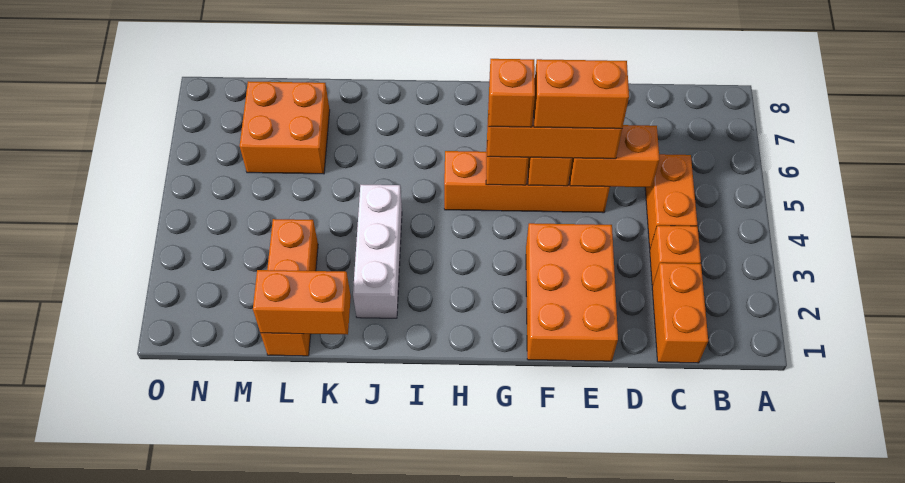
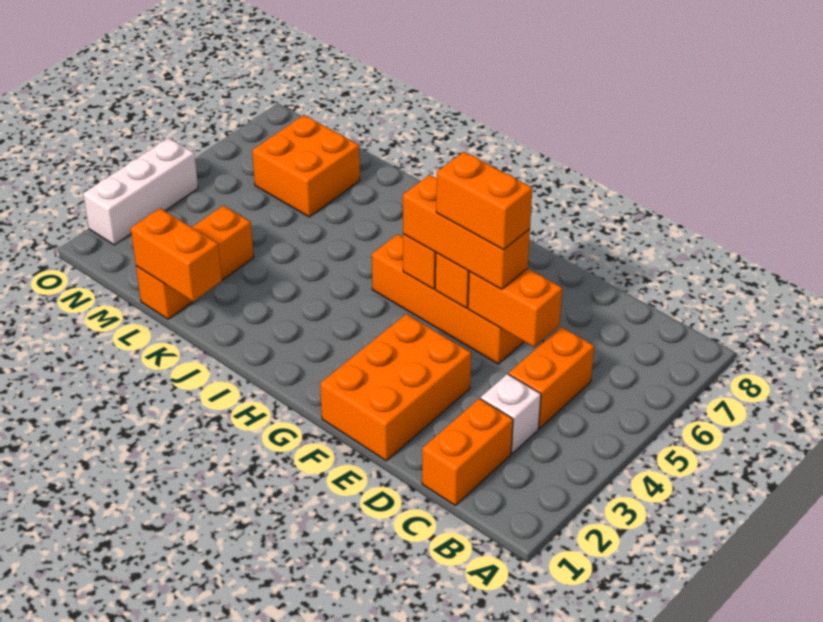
orange 1x1 brick [650,226,701,285] -> white 1x1 brick [481,374,541,453]
orange 1x1 brick [489,59,535,127] -> none
white 1x3 brick [353,185,402,318] -> white 1x3 brick moved to [83,138,198,245]

